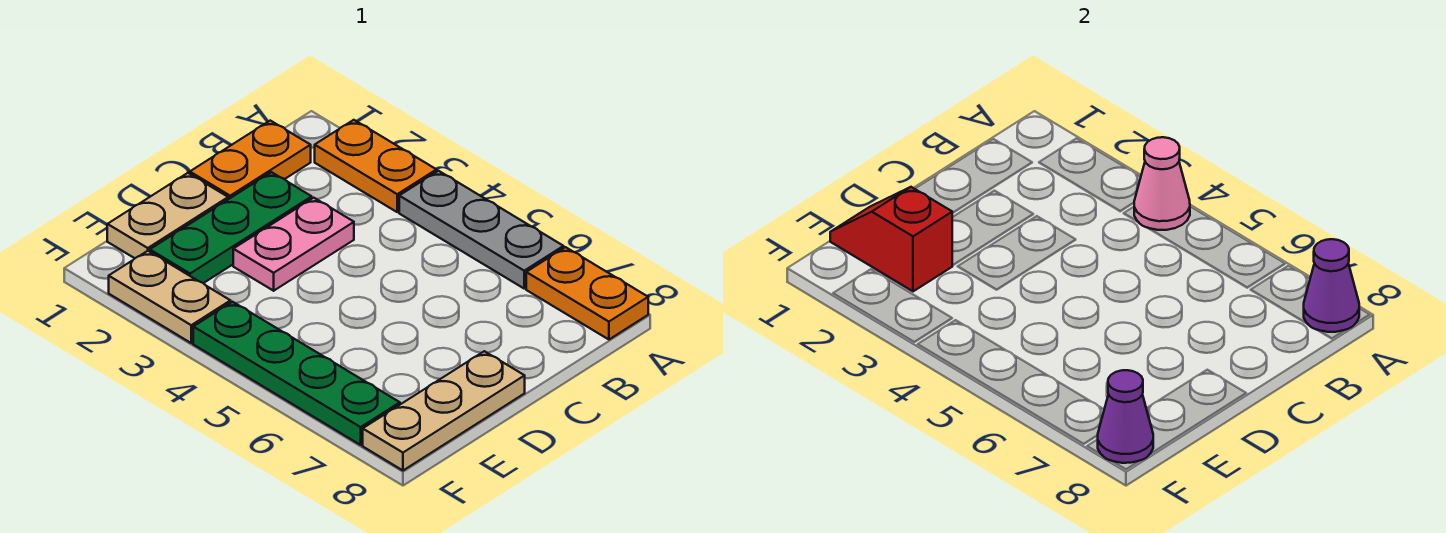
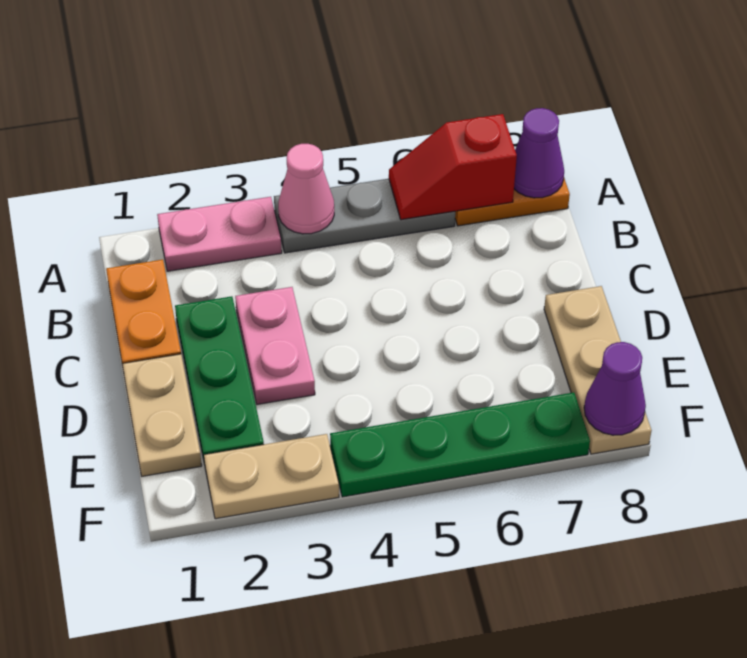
orange 1x2 plate [315,120,436,212] -> pink 1x2 plate [157,197,282,271]
red 1x2 slope [830,187,952,291] -> red 1x2 slope moved to [389,114,517,220]

